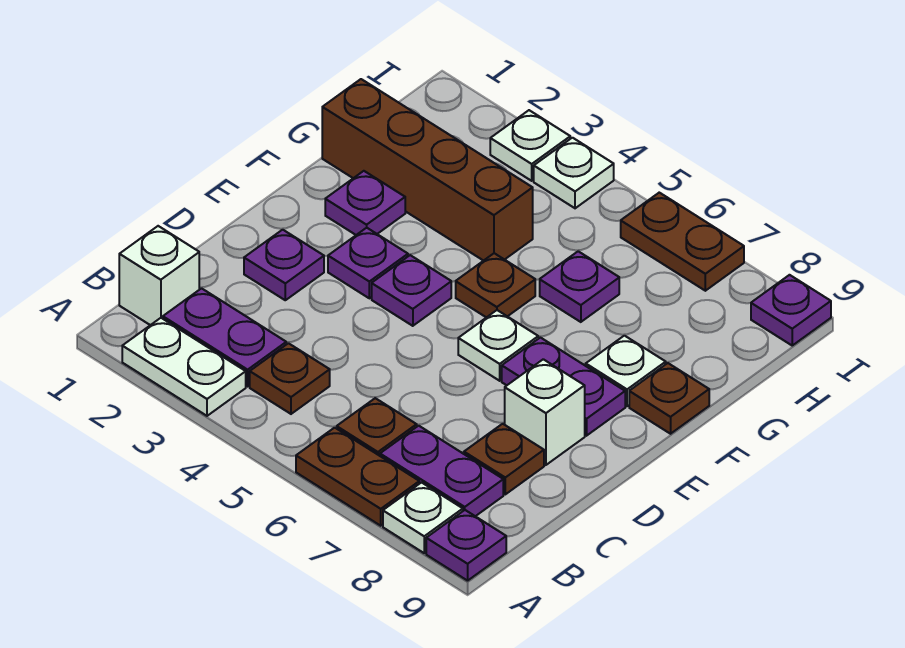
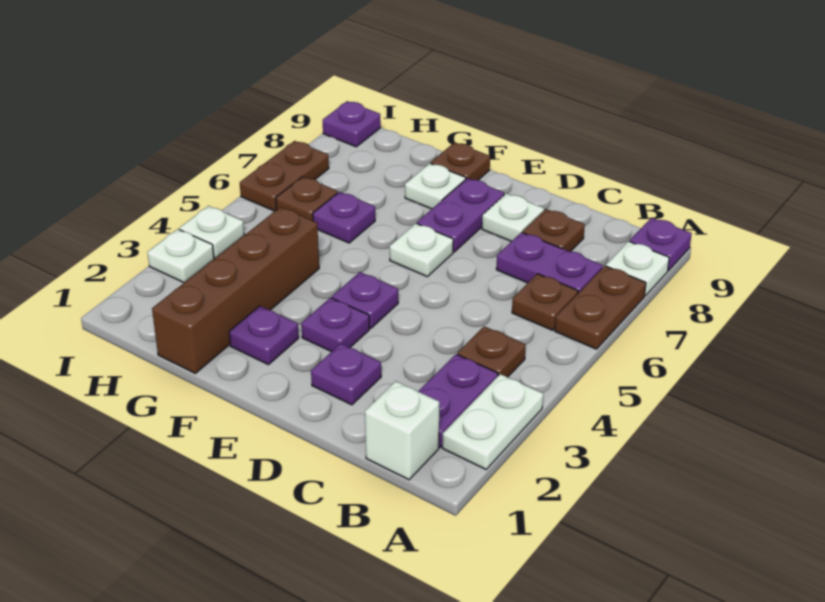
purple 1x2 plate [380,426,503,516] -> purple 1x2 plate turned to [496,232,603,293]
white 1x1 brick [505,359,585,465] -> white 1x1 plate [482,193,544,241]
brown 1x1 plate [456,253,535,318] -> brown 1x1 plate moved to [276,177,338,221]

